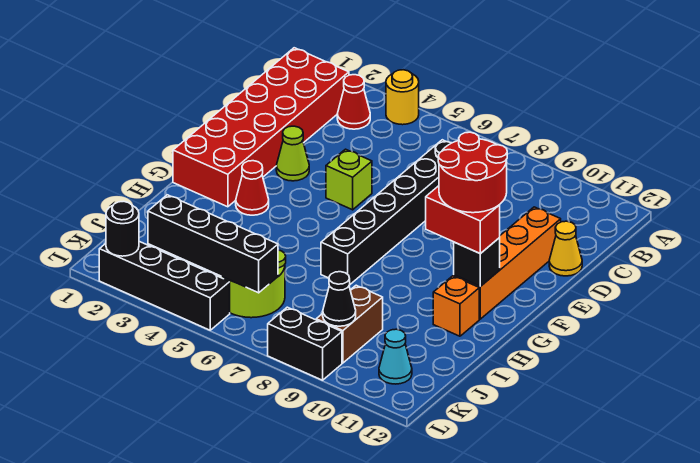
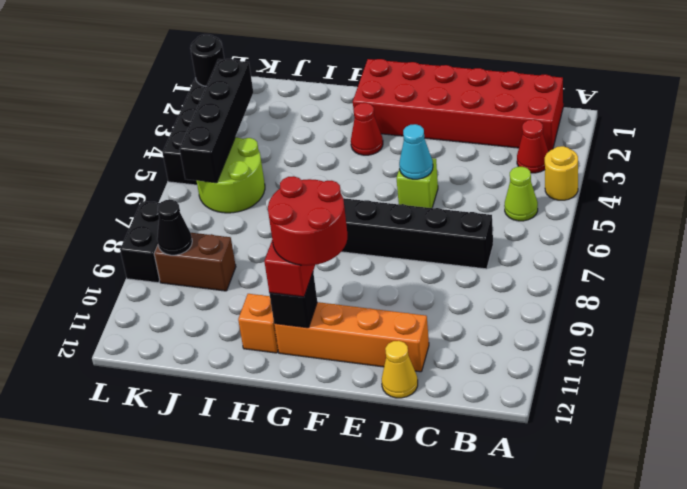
lime 1x1 cone [276,126,309,181] -> lime 1x1 cone moved to [504,167,538,221]
cyan 1x1 cone [379,329,412,384] -> cyan 1x1 cone moved to [399,124,433,179]

